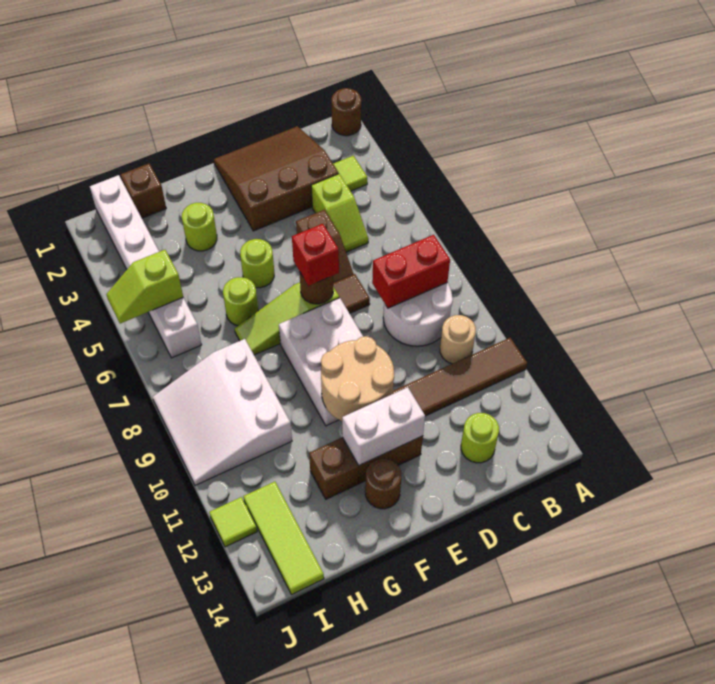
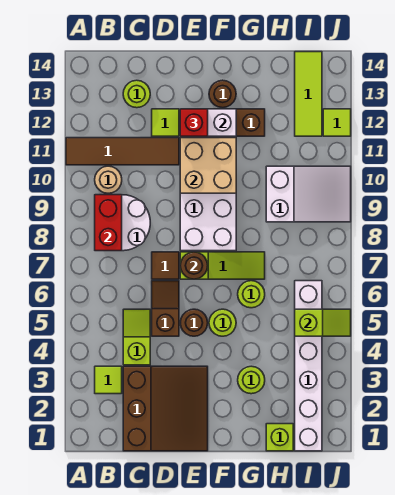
brown 1x1 round brick [332,88,361,136] -> brown 1x1 round brick moved to [180,309,208,336]
red 1x2 brick [372,235,450,308] -> red 1x2 brick turned to [95,195,122,251]
brown 3x3 slope [214,126,339,231] -> brown 3x3 slope turned to [123,366,208,451]
none -> lime 1x1 tile [152,109,179,136]
red 1x1 brick [292,224,339,286] -> red 1x1 brick moved to [180,109,208,136]
tan 2x2 round brick [321,336,394,421] -> tan 2x2 brick [180,138,236,193]
brown 1x1 brick [121,164,166,218] -> lime 1x1 brick [266,424,293,451]
white 3x3 slope [153,339,292,485] -> white 2x3 slope [266,166,351,222]

